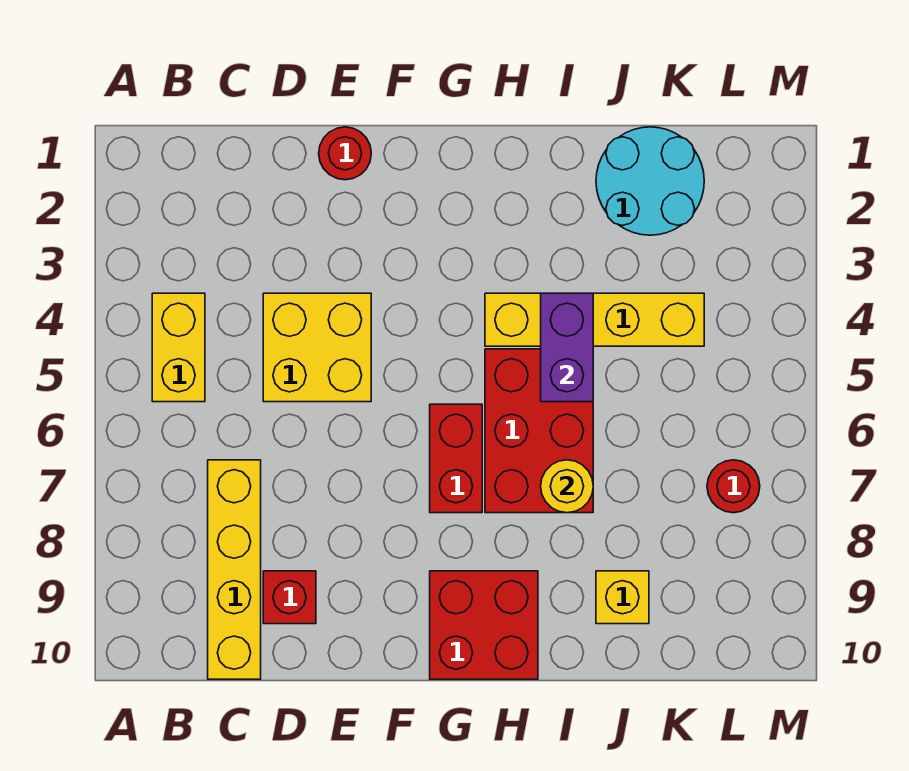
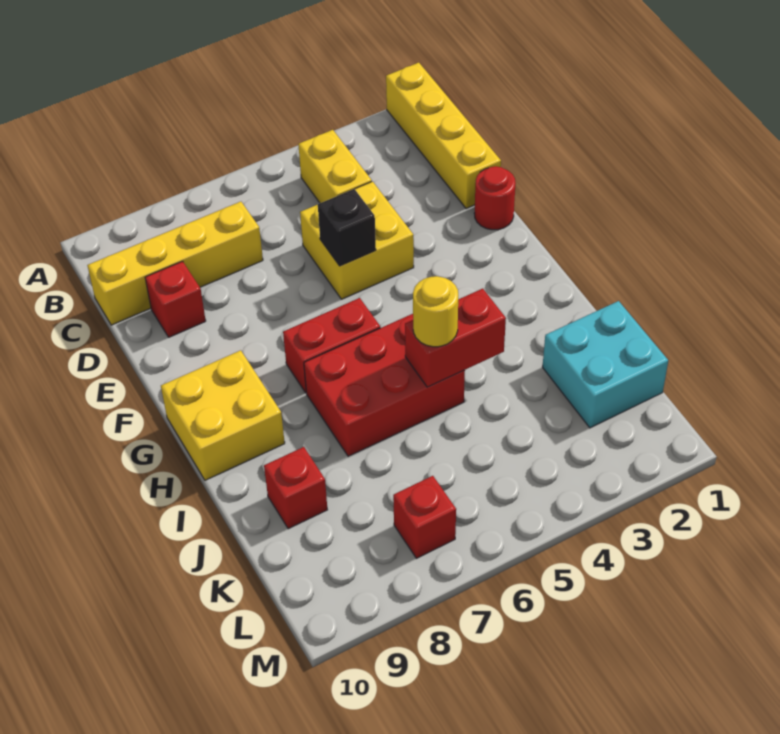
yellow 1x2 brick [152,293,205,402] -> yellow 1x2 brick turned to [298,130,372,203]
none -> black 1x1 brick [318,189,376,266]
red 2x2 brick [430,571,538,679] -> yellow 2x2 brick [161,350,285,480]
yellow 1x4 brick [485,293,704,346] -> yellow 1x4 brick moved to [386,63,501,209]
purple 1x2 brick [541,293,593,402] -> red 1x2 brick [405,289,506,387]
yellow 1x1 round brick [541,460,593,513] -> yellow 1x1 round brick moved to [413,276,458,347]
cyan 2x2 round brick [596,127,704,235] -> cyan 2x2 brick [543,301,668,428]
yellow 1x1 brick [596,571,649,624] -> red 1x1 brick [264,447,327,529]
red 1x1 round brick [707,460,760,513] -> red 1x1 brick [393,476,456,558]

